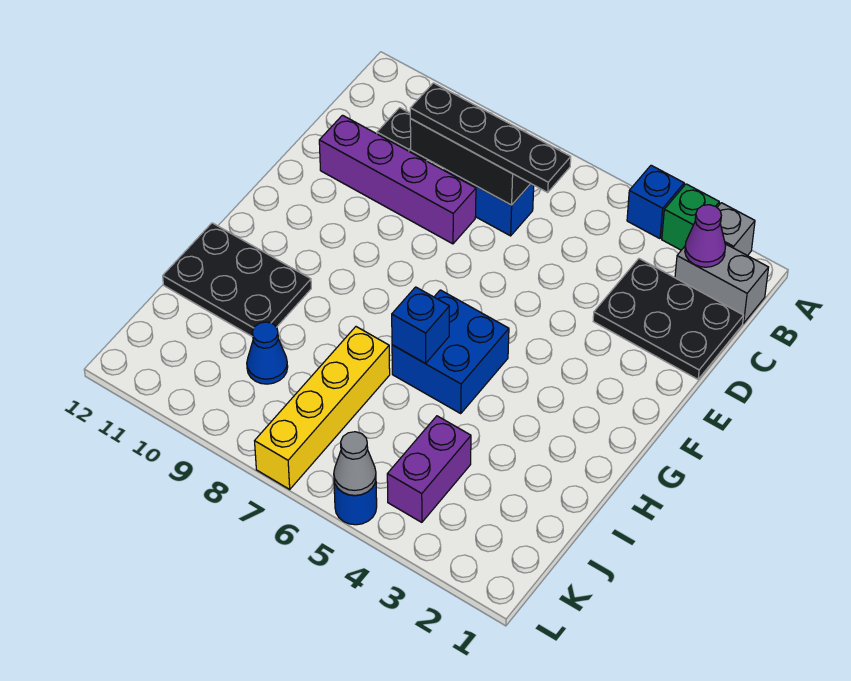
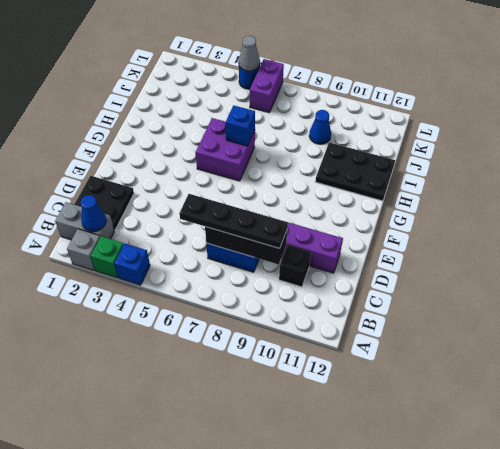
purple 1x1 cone [685,205,726,267] -> blue 1x1 cone [80,195,106,232]
black 2x3 plate [593,259,744,379] -> black 2x2 plate [74,176,134,230]
blue 2x2 brick [392,290,509,413] -> purple 2x2 brick [196,118,255,181]
yellow 1x4 brick [255,327,390,489] -> none
purple 1x2 brick [387,416,471,522] -> purple 1x2 brick moved to [250,59,284,112]

